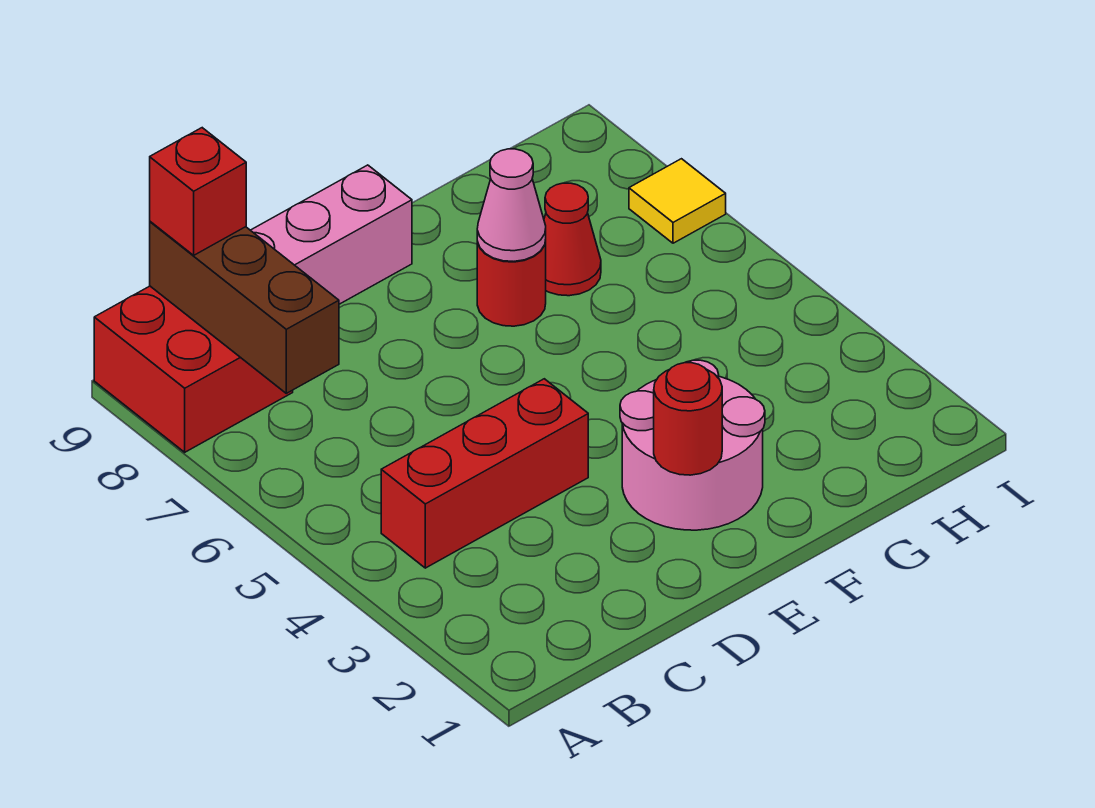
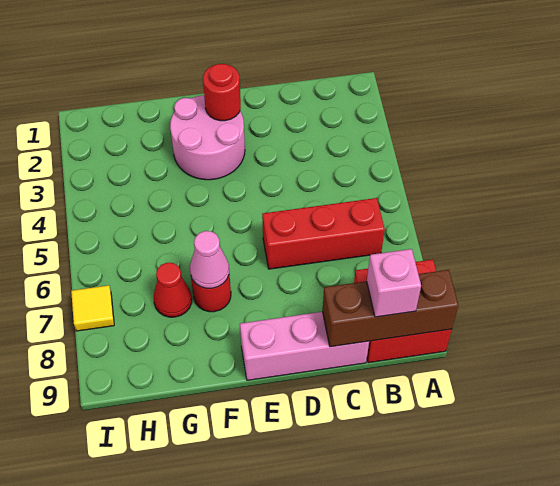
red 1x3 brick [381,379,588,568] -> red 1x3 brick moved to [262,198,385,269]
brown 1x3 brick [150,222,339,393] -> brown 1x3 brick turned to [322,270,458,347]
red 1x1 brick [150,128,246,255] -> pink 1x1 brick [367,249,421,317]

